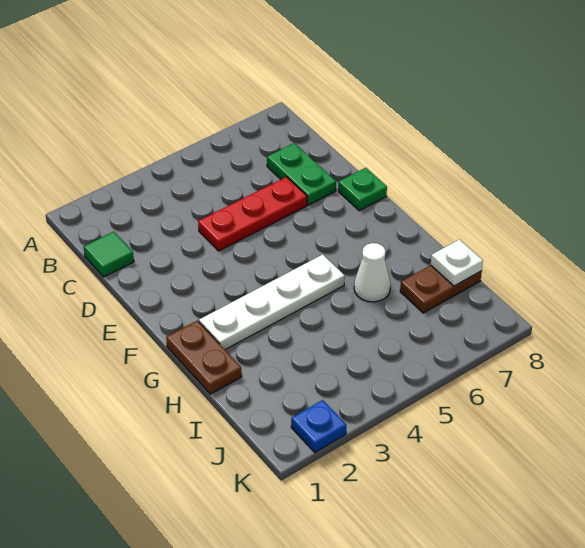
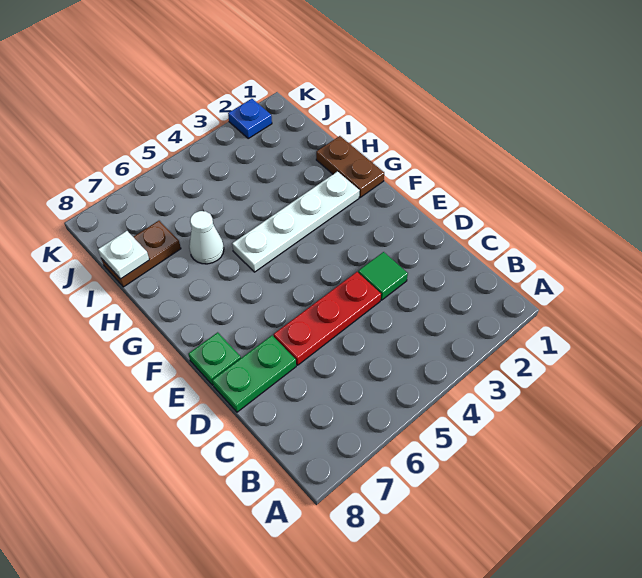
green 1x1 tile [84,232,134,277] -> green 1x1 tile moved to [358,252,408,300]
green 1x2 plate [267,143,336,205] -> green 1x2 plate turned to [212,336,296,412]

